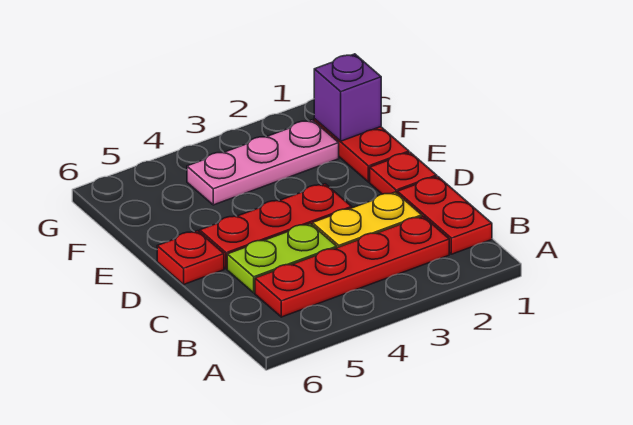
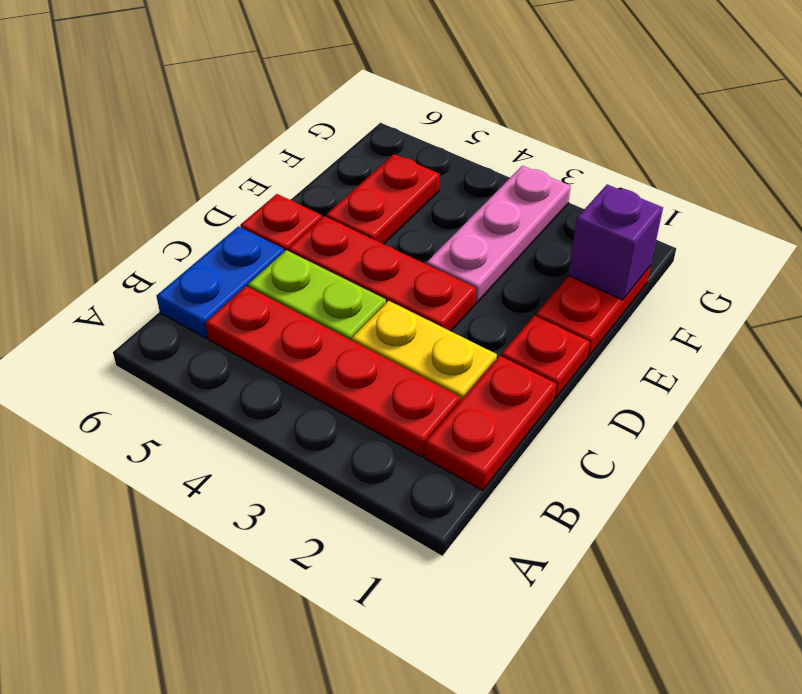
none -> blue 1x2 plate [156,226,284,338]
none -> red 1x2 plate [326,154,440,244]
pink 1x3 plate [187,120,339,205] -> pink 1x3 plate turned to [427,166,571,303]

